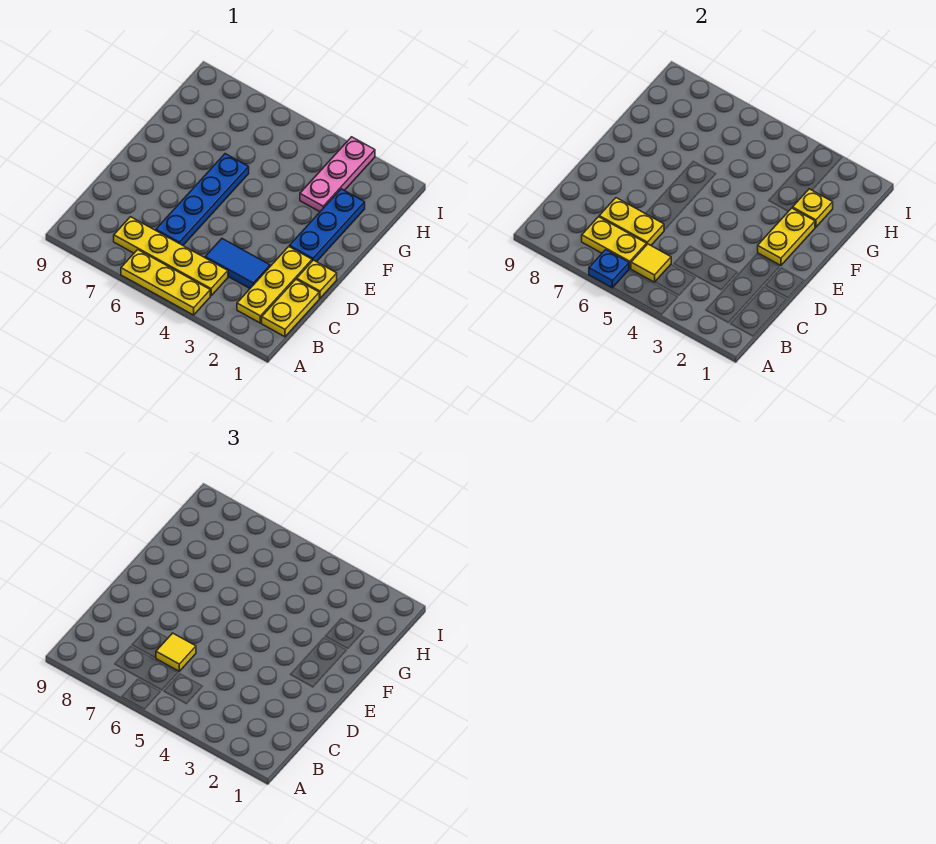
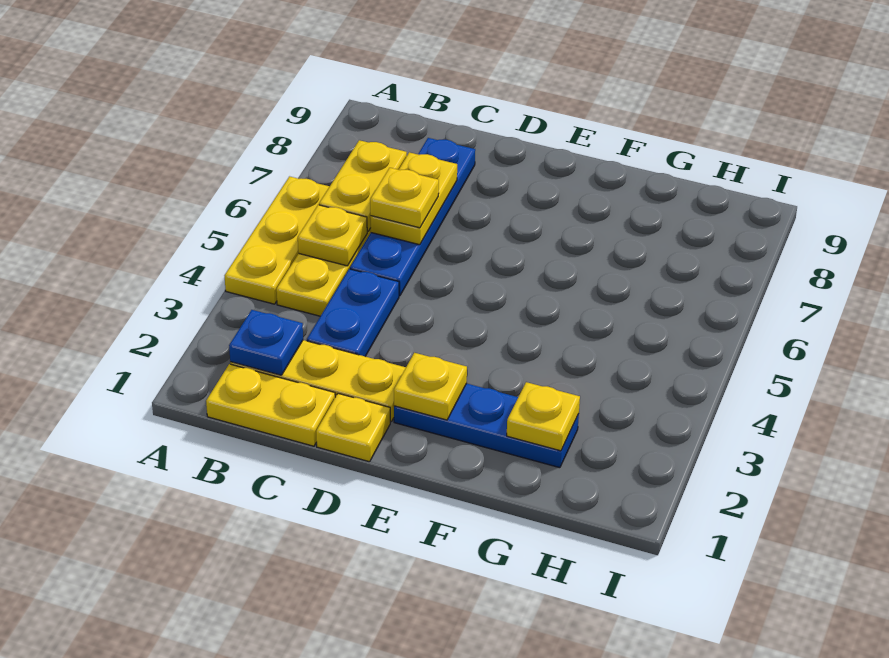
blue 1x1 plate [589,250,629,288] -> blue 1x1 plate moved to [229,310,303,375]
yellow 1x1 tile [631,244,671,282] -> yellow 1x1 plate [298,205,367,266]
blue 1x2 tile [205,239,270,288] -> blue 1x2 plate [307,269,399,356]
blue 1x4 plate [156,154,249,245] -> blue 1x4 plate turned to [350,138,475,296]
yellow 1x1 tile [156,633,196,671] -> yellow 1x1 plate [370,168,439,228]
yellow 1x2 plate [758,208,815,265] -> yellow 1x1 plate [394,353,467,420]
pink 1x3 plate [300,137,375,212] -> none

